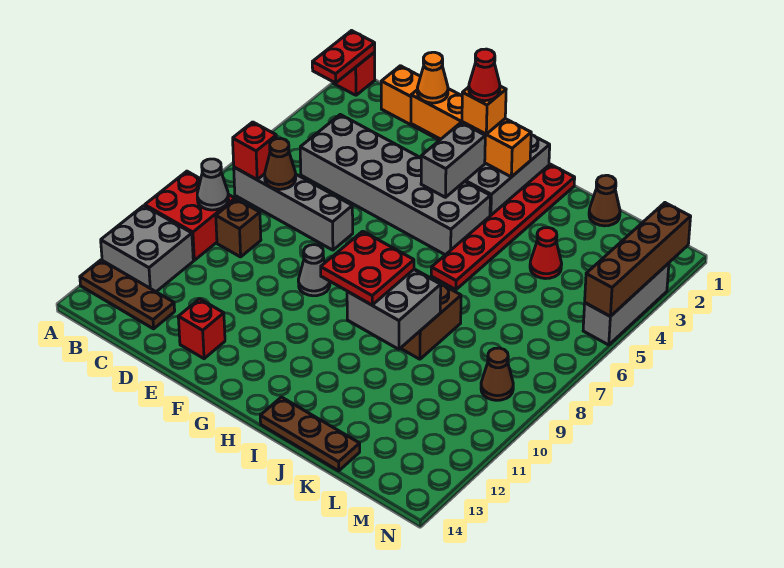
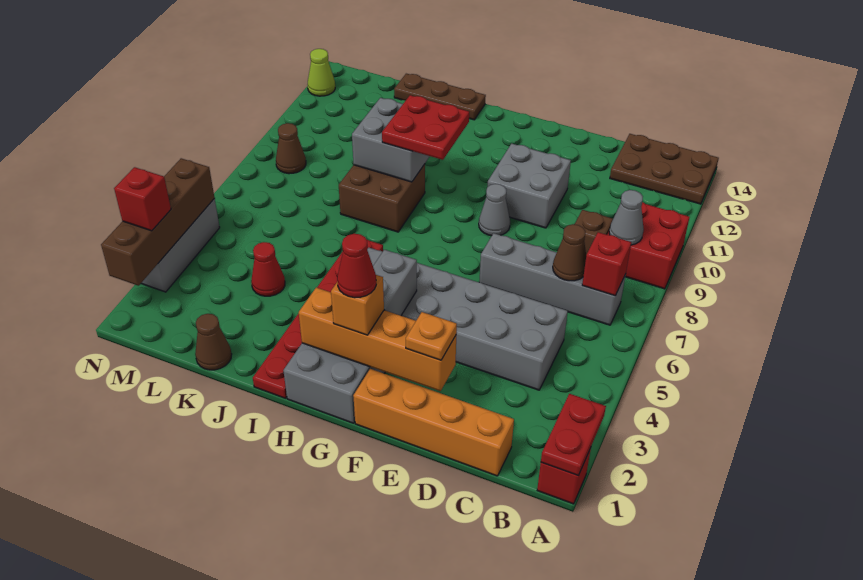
grey 2x2 brick [101,206,193,292] -> grey 2x2 brick moved to [488,144,571,228]
brown 1x3 plate [80,260,175,329] -> brown 2x3 plate [610,134,719,204]
orange 1x1 cone [417,52,448,103] -> orange 1x1 plate [406,312,457,360]
red 1x1 brick [178,299,225,359] -> red 1x1 brick moved to [114,167,171,231]
none -> lime 1x1 cone [308,49,335,96]

